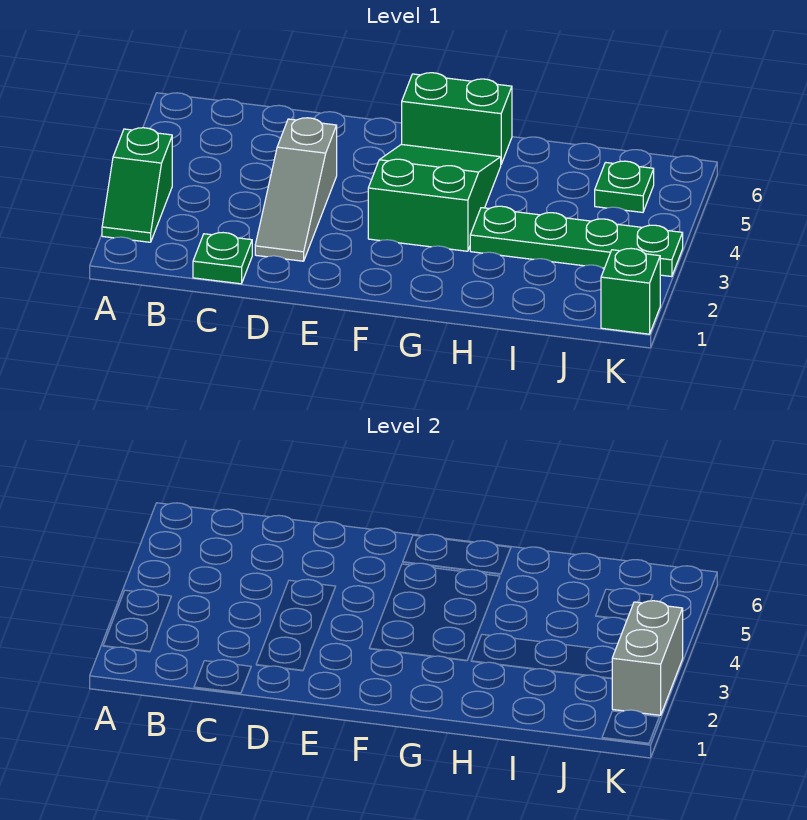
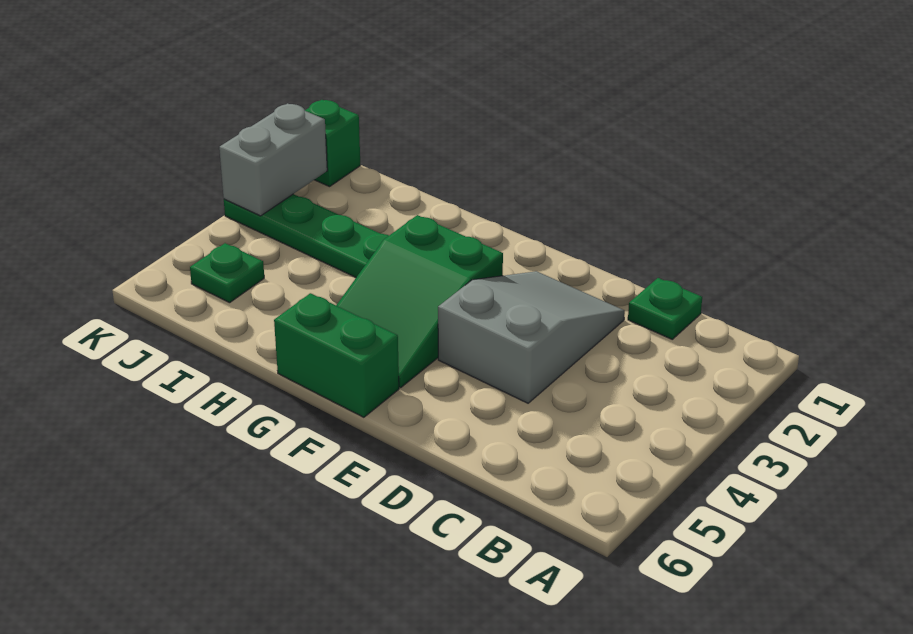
green 1x2 slope [102,128,172,242] -> none
grey 1x3 slope [255,118,337,261] -> grey 2x3 slope [438,271,625,403]

